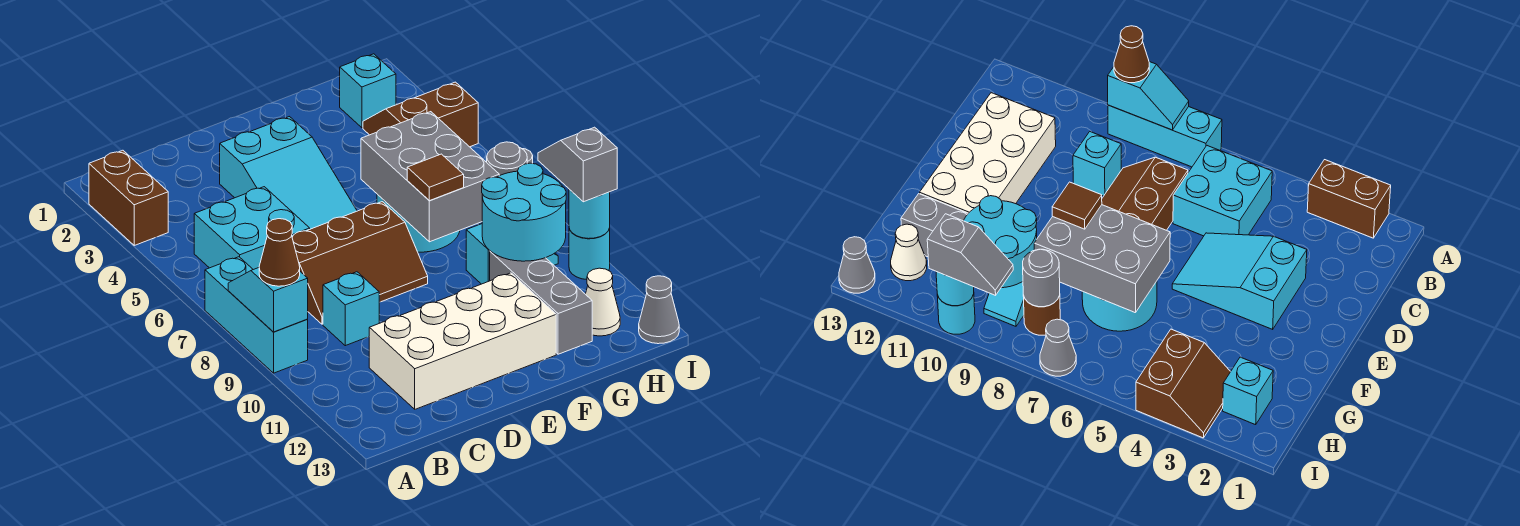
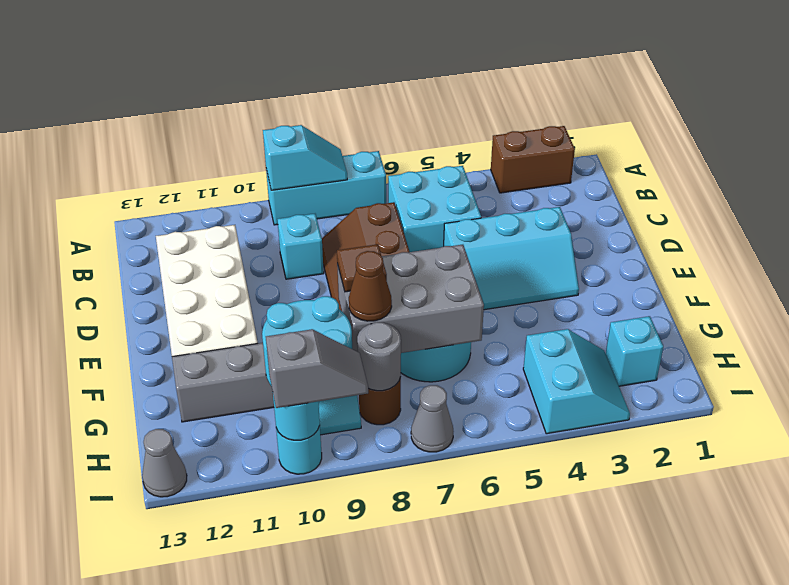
brown 1x1 cone [259,219,300,286] -> brown 1x1 cone moved to [349,251,392,321]
cyan 2x3 slope [220,117,357,229] -> cyan 2x3 slope turned to [444,207,579,310]
brown 2x2 slope [363,82,478,147] -> cyan 2x2 slope [523,329,630,434]
white 1x1 cone [586,268,620,336] -> none

